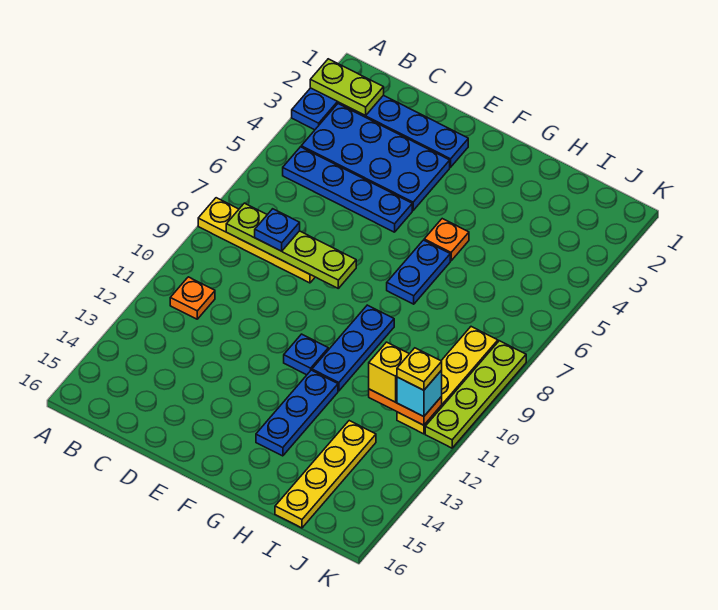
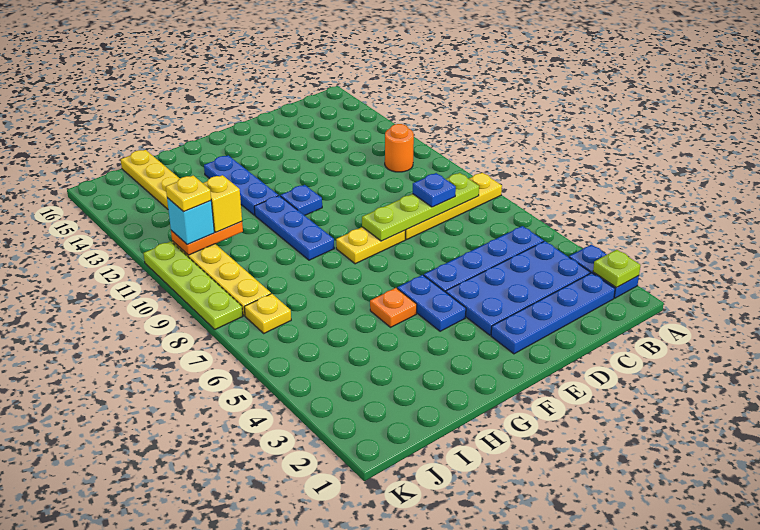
lime 1x2 plate [310,59,384,116] -> lime 1x1 plate [593,250,641,288]
orange 1x1 plate [170,277,215,319] -> orange 1x1 round brick [385,124,414,172]
none -> yellow 1x2 plate [336,227,405,264]
blue 1x2 plate [387,240,450,304] -> blue 1x2 plate moved to [397,275,466,331]
none -> yellow 1x1 plate [244,294,291,333]

